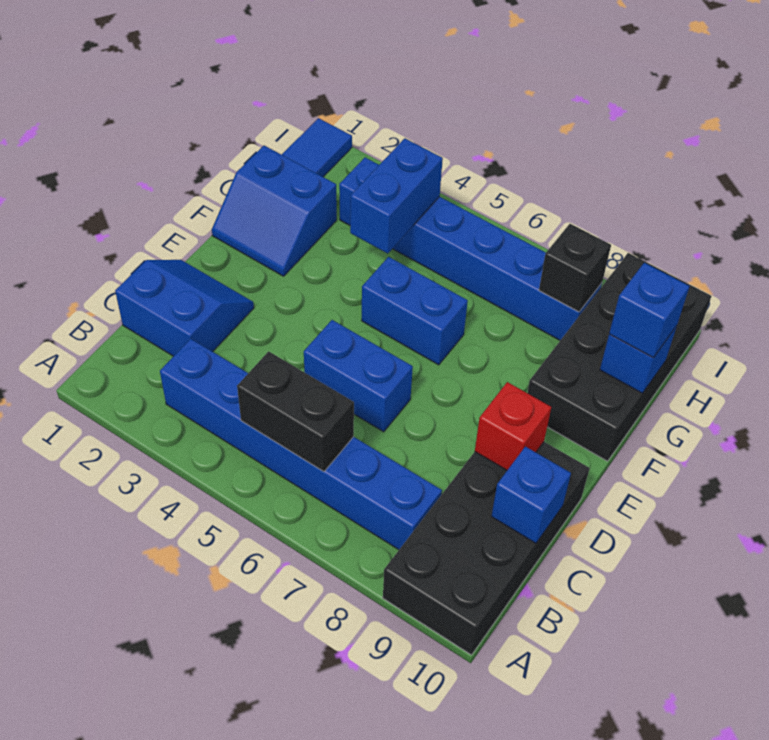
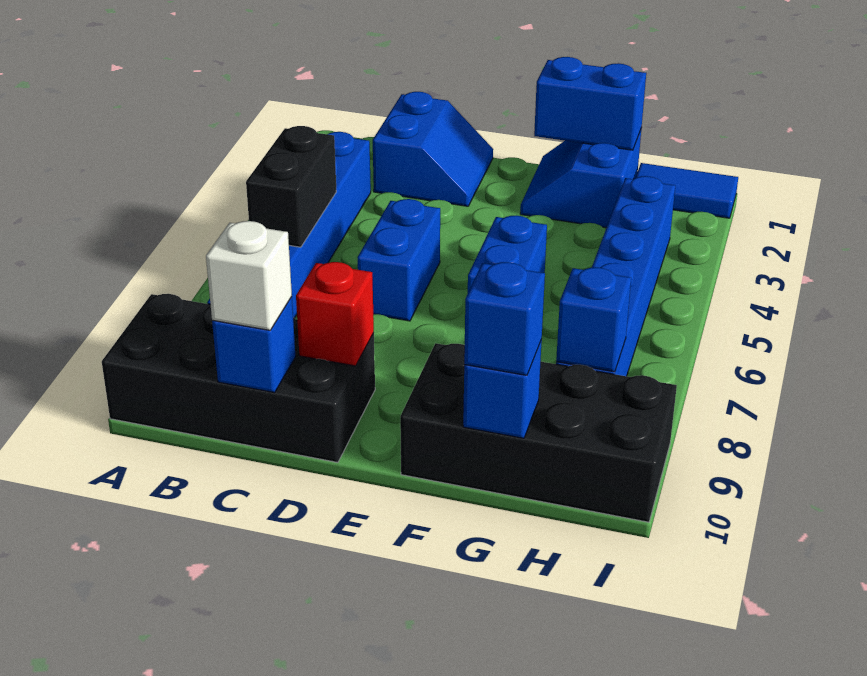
none -> white 1x1 brick [206,221,292,330]
blue 1x2 brick [350,138,443,254] -> blue 1x2 brick moved to [534,57,646,150]
black 1x1 brick [539,224,611,312] -> blue 1x1 brick [556,267,631,372]

